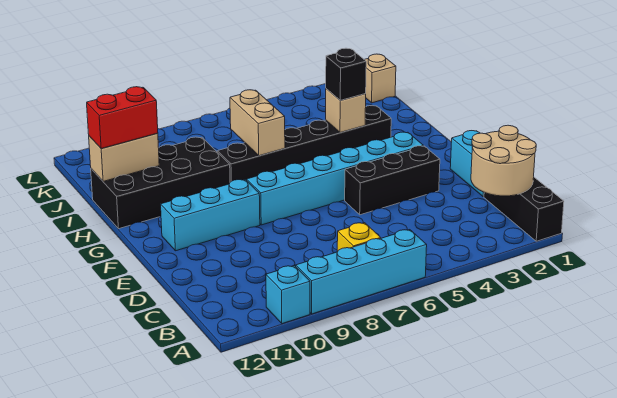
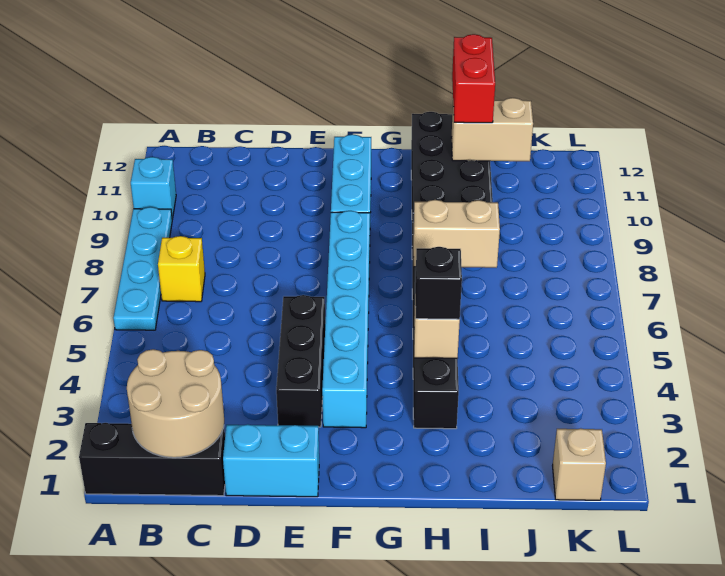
cyan 1x4 brick [296,230,427,314] -> cyan 1x4 plate [113,207,172,330]
tan 1x2 brick [89,133,159,181] -> tan 1x2 brick turned to [451,98,533,161]

